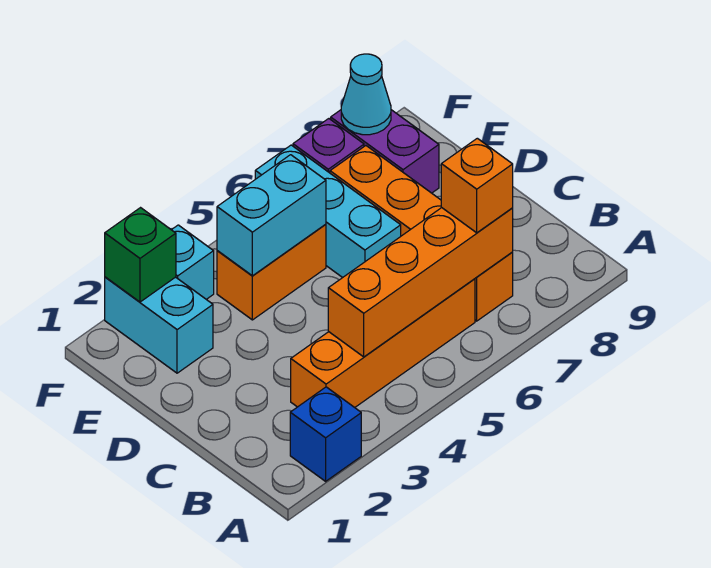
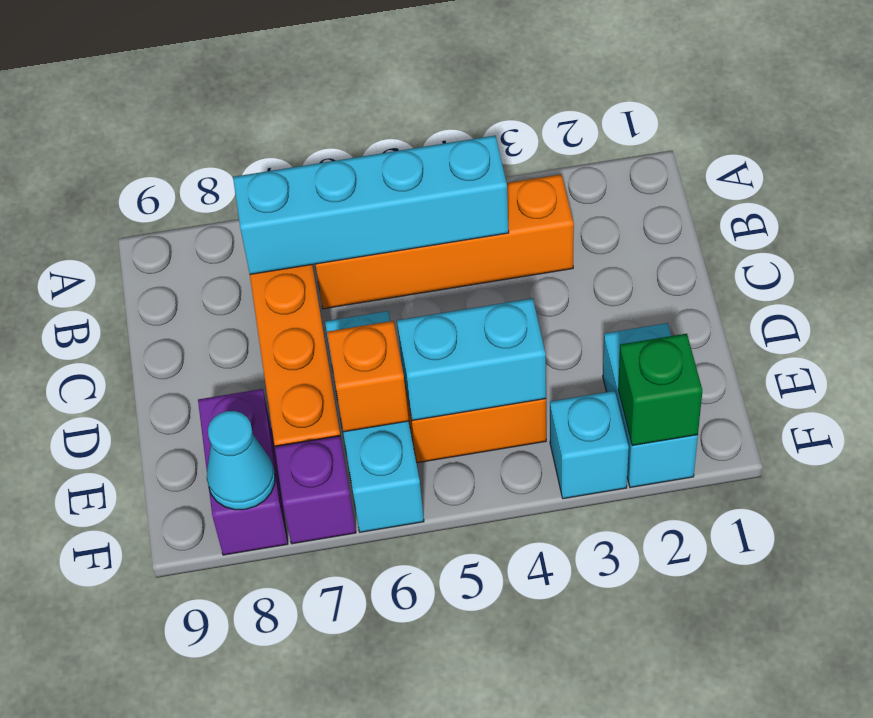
blue 1x1 brick [290,387,361,481] -> none
orange 1x4 brick [328,208,513,357] -> cyan 1x4 brick [233,136,509,274]
orange 1x1 brick [441,138,513,233] -> orange 1x1 brick moved to [327,321,409,432]

